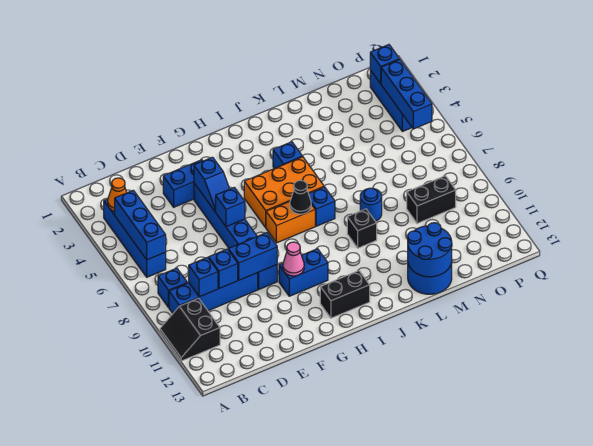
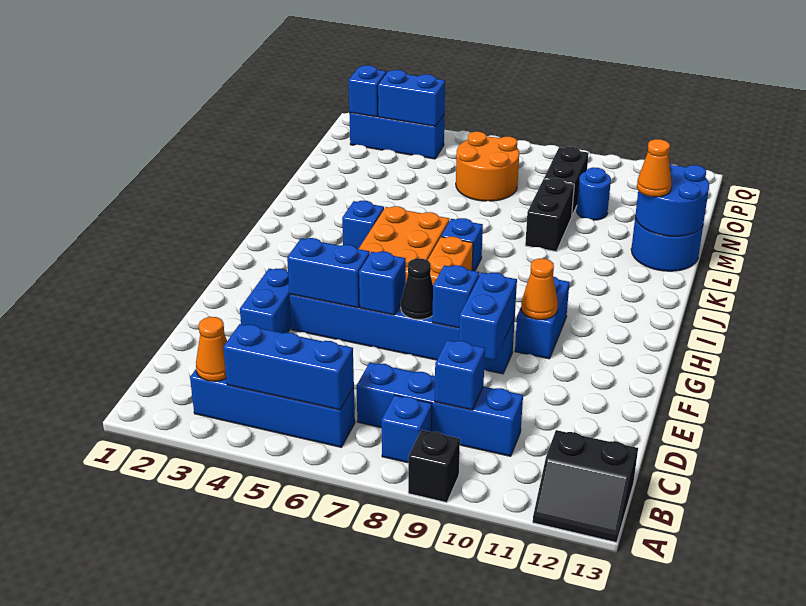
black 2x2 slope [160,298,220,361] -> black 2x2 slope moved to [533,430,638,543]
blue 1x4 brick [169,273,258,313] -> blue 1x4 brick turned to [357,363,523,456]
blue 1x1 brick [209,249,238,288] -> blue 1x1 brick moved to [432,265,479,328]
blue 1x2 slope [194,157,229,212] -> blue 1x2 brick [287,238,370,308]
pink 1x1 cone [283,242,304,276] -> orange 1x1 cone [521,259,558,320]
black 1x2 brick [320,271,370,318] -> black 1x2 brick moved to [525,178,574,252]
black 1x1 cone [290,180,311,214] -> black 1x1 cone moved to [401,258,433,320]
black 1x1 brick [347,209,377,248] -> black 1x1 brick moved to [408,430,460,503]
blue 1x1 round brick [360,188,382,221] -> blue 1x1 round brick moved to [577,167,611,220]
none -> orange 1x1 cone [637,139,671,197]
none -> orange 2x2 round brick [456,132,519,201]
blue 1x3 brick [381,60,432,129] -> blue 1x2 brick [378,70,445,127]

